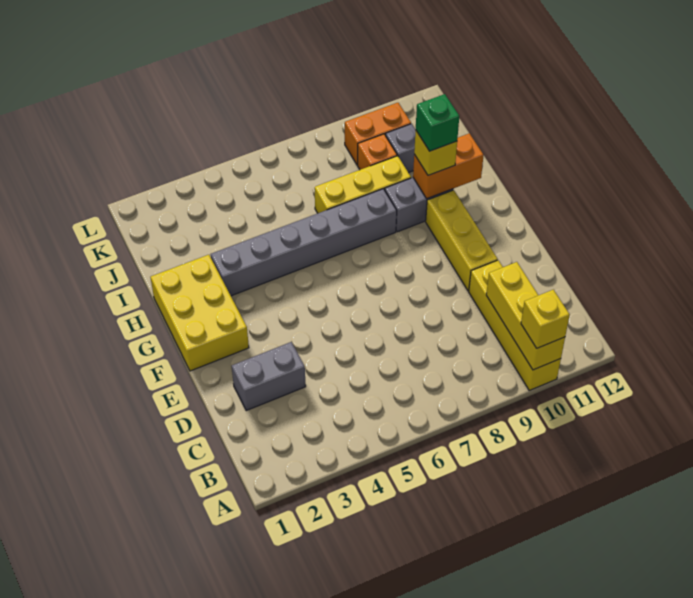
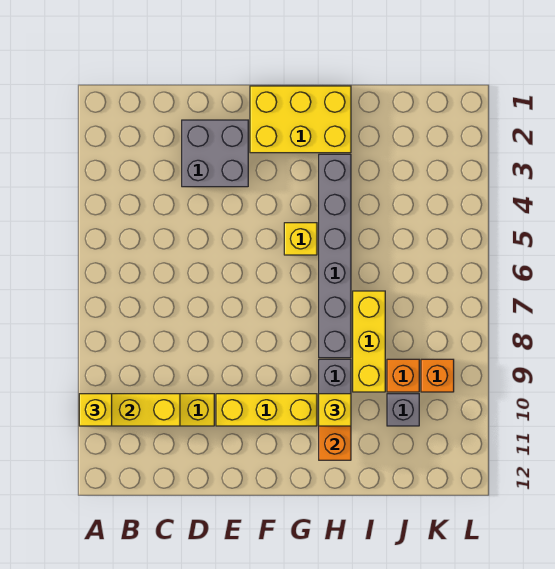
grey 1x2 brick [232,342,306,411] -> grey 2x2 brick [182,120,248,187]
none -> yellow 1x1 brick [284,223,317,255]
green 1x1 brick [416,94,459,151] -> none
orange 1x2 brick [345,103,411,165] -> orange 1x1 brick [421,359,454,392]

